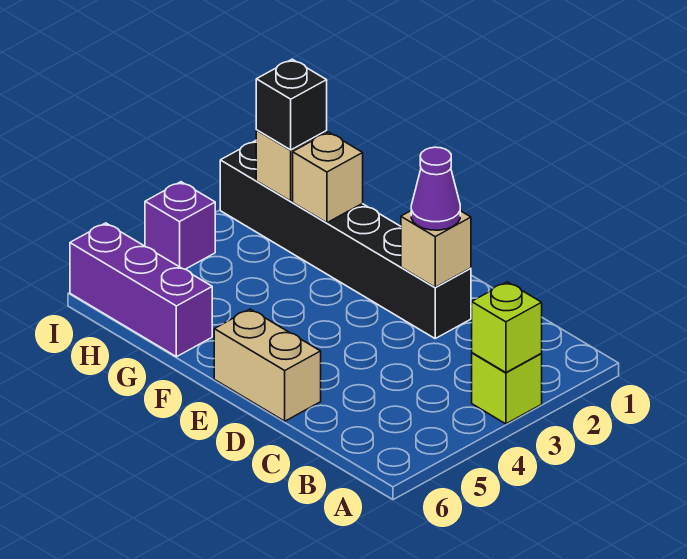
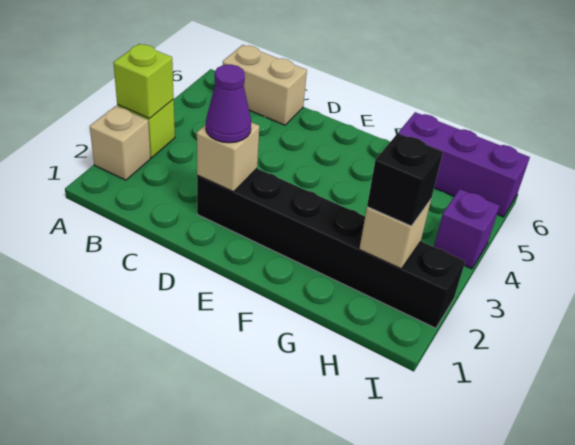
tan 1x2 brick [214,309,321,421] -> tan 1x2 brick moved to [223,45,307,125]
tan 1x1 brick [293,132,363,223] -> tan 1x1 brick moved to [90,106,150,180]

